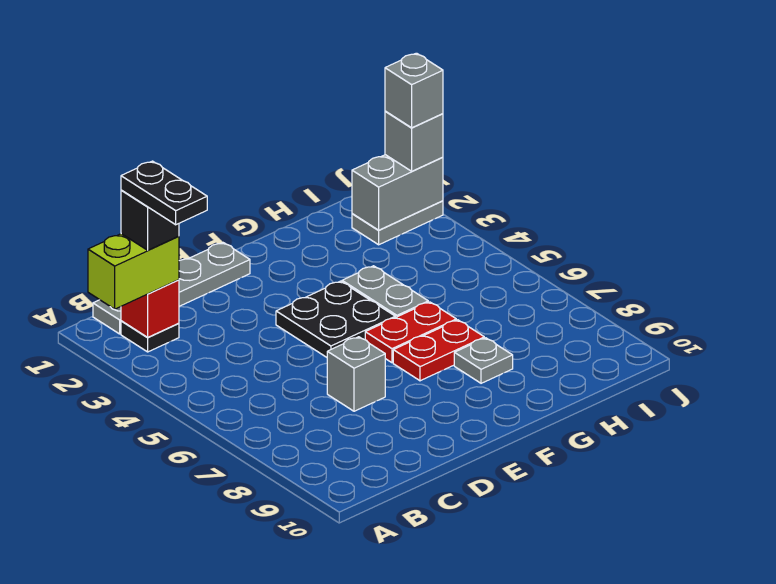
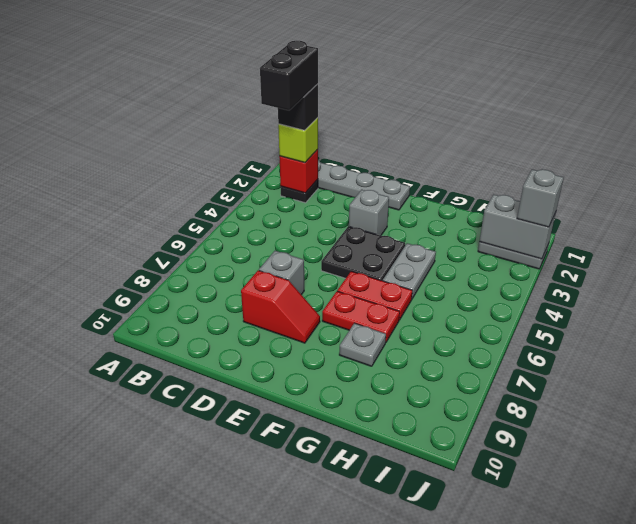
lime 1x2 brick [88,234,179,309] -> lime 1x1 brick [278,118,318,163]
black 1x2 plate [121,161,207,225] -> black 1x2 brick [260,41,318,110]
none -> red 1x2 slope [241,270,320,343]
grey 1x1 brick [385,53,443,128] -> grey 1x1 brick moved to [349,190,389,236]

